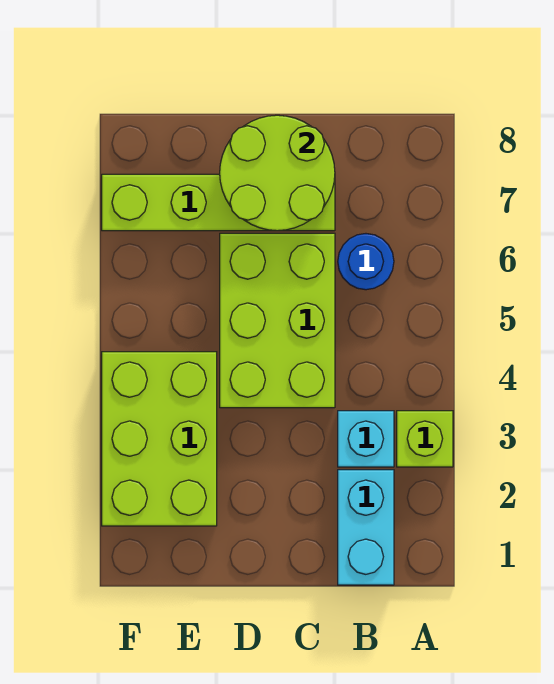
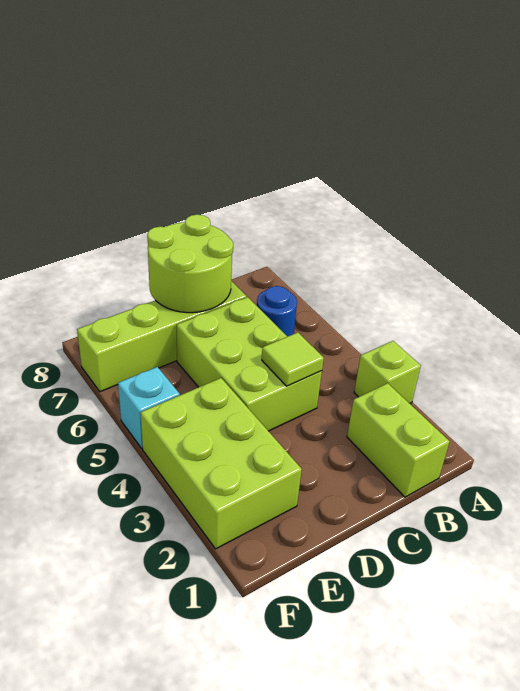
cyan 1x2 brick [338,470,394,585] -> lime 1x2 brick [347,383,450,497]
cyan 1x1 brick [338,411,394,467] -> cyan 1x1 brick moved to [118,367,180,448]
none -> lime 1x1 tile [262,332,324,386]

